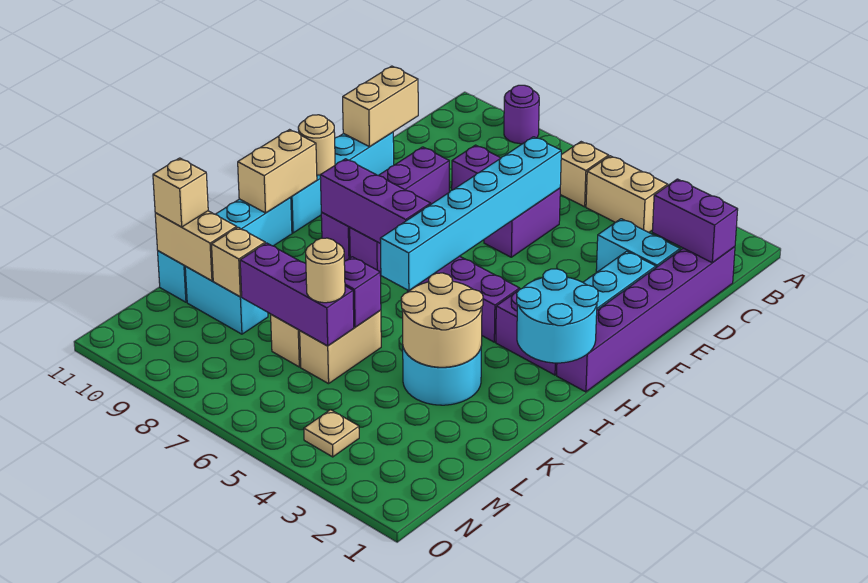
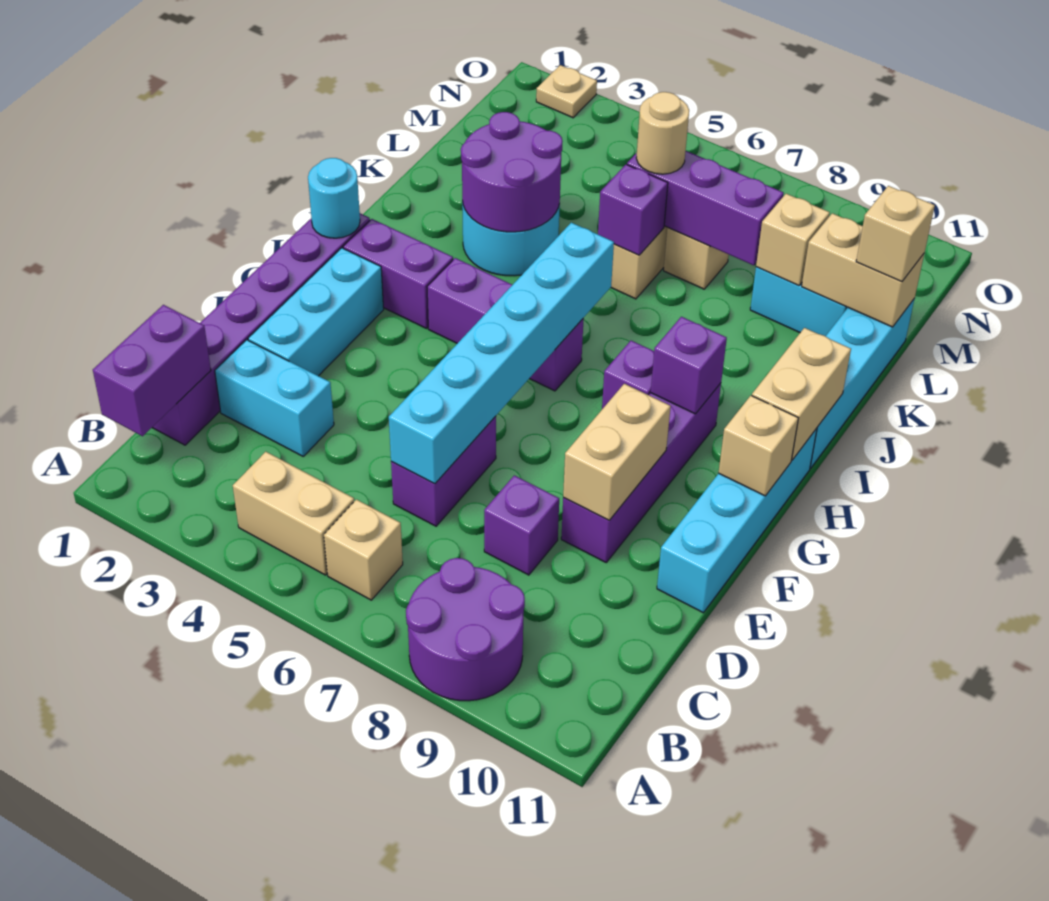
purple 1x1 round brick [504,85,539,144] -> purple 2x2 round brick [406,558,525,701]
purple 1x2 brick [652,179,738,263] -> purple 1x2 brick turned to [93,305,211,436]
tan 1x2 brick [343,66,418,147] -> tan 1x2 brick moved to [563,384,671,520]
tan 1x1 round brick [298,115,335,175] -> tan 1x1 brick [718,396,798,496]
cyan 2x2 round brick [517,269,598,363] -> cyan 1x1 round brick [308,158,360,238]
purple 1x3 brick [320,159,431,244] -> purple 1x1 brick [651,317,727,414]
tan 2x2 round brick [401,273,483,367] -> purple 2x2 round brick [461,112,563,232]
tan 1x1 plate [304,410,359,457] -> tan 1x1 plate moved to [536,65,597,118]

